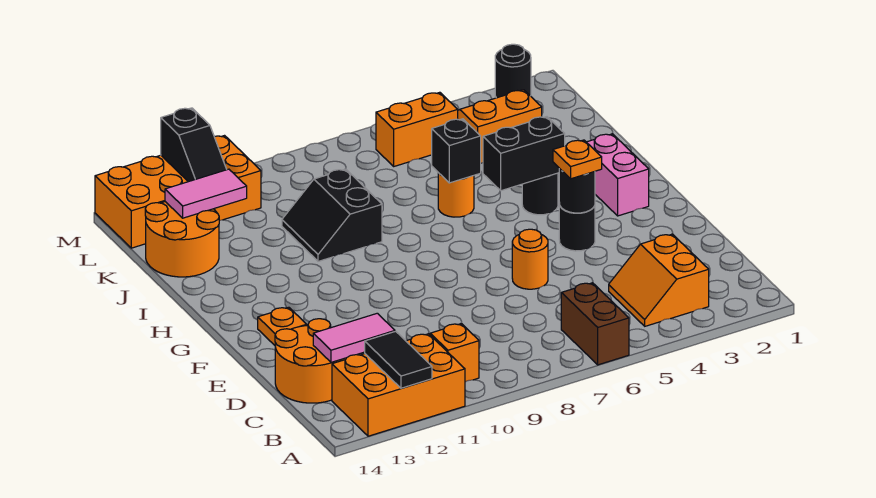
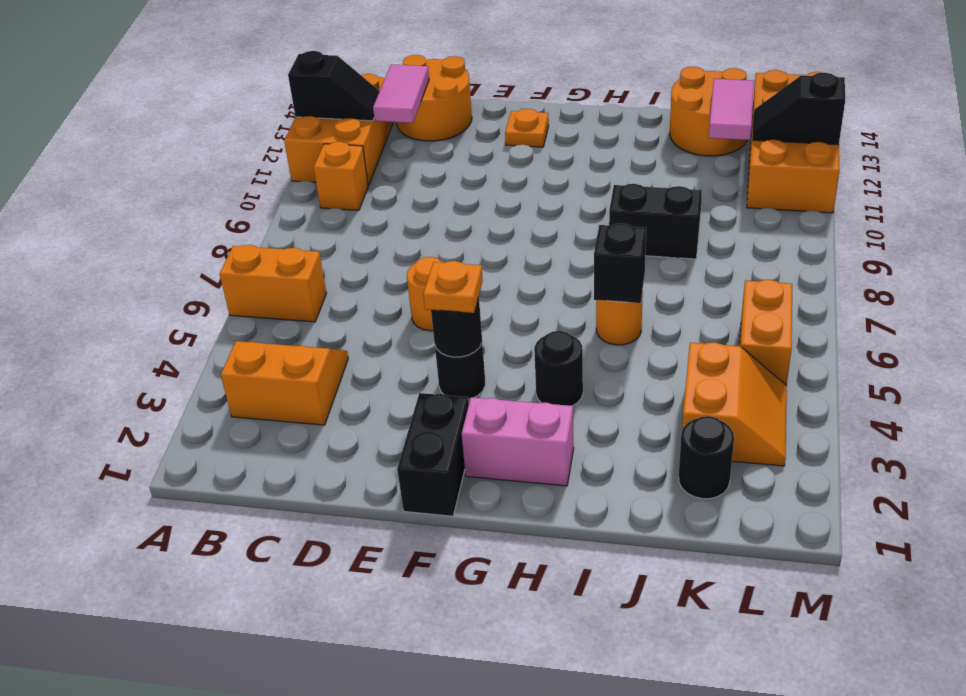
brown 1x2 brick [561,283,629,365] -> orange 1x2 brick [220,245,327,322]
black 1x2 tile [365,331,432,388] -> black 1x2 slope [288,51,380,121]
black 1x2 brick [483,117,565,191] -> black 1x2 brick moved to [397,393,469,516]
black 1x1 round brick [495,44,531,98] -> black 1x1 round brick moved to [679,416,734,499]

